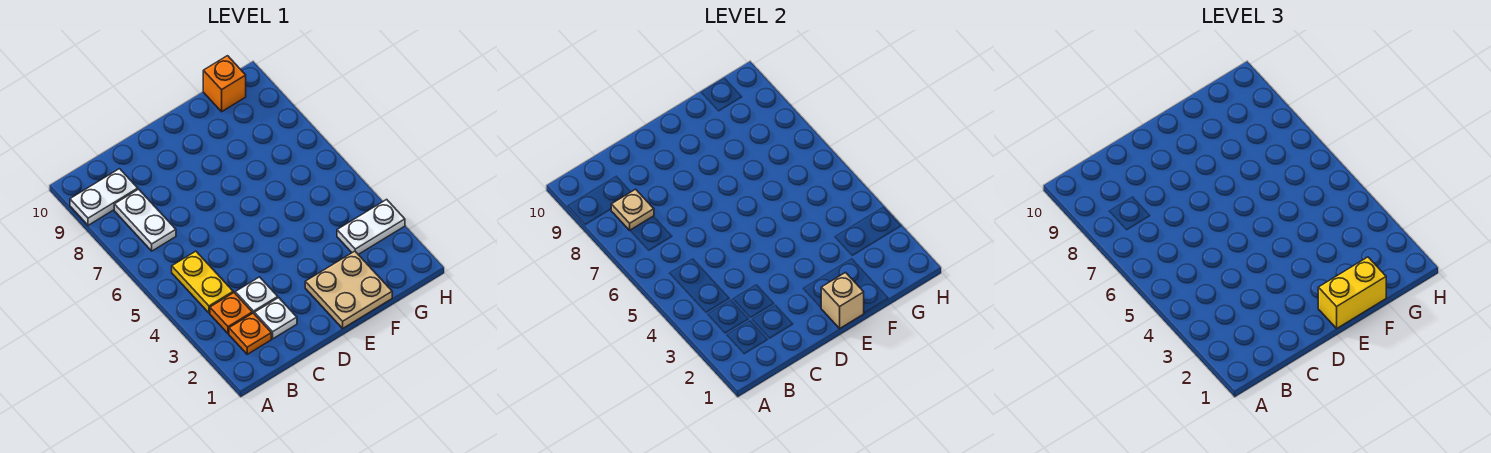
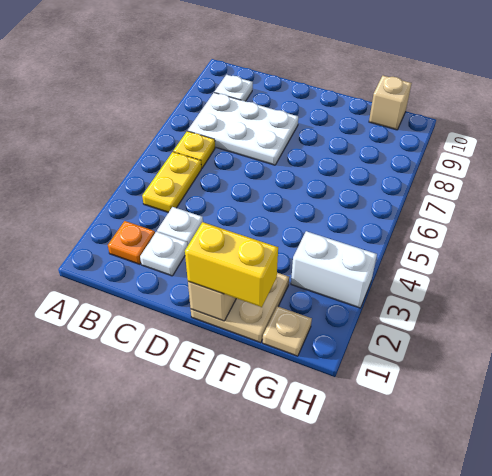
white 1x2 plate [70,169,138,225] -> white 1x1 plate [214,75,253,101]
orange 1x1 plate [210,293,252,334] -> none
none -> yellow 1x1 plate [173,131,215,168]
white 1x2 plate [114,189,176,251] -> white 2x3 plate [188,93,298,165]
tan 1x1 plate [611,189,654,230] -> tan 1x1 plate moved to [263,306,312,356]
white 1x2 plate [337,199,405,255] -> white 1x2 brick [291,231,377,308]
orange 1x1 brick [203,56,246,112] -> tan 1x1 brick [369,76,412,130]

